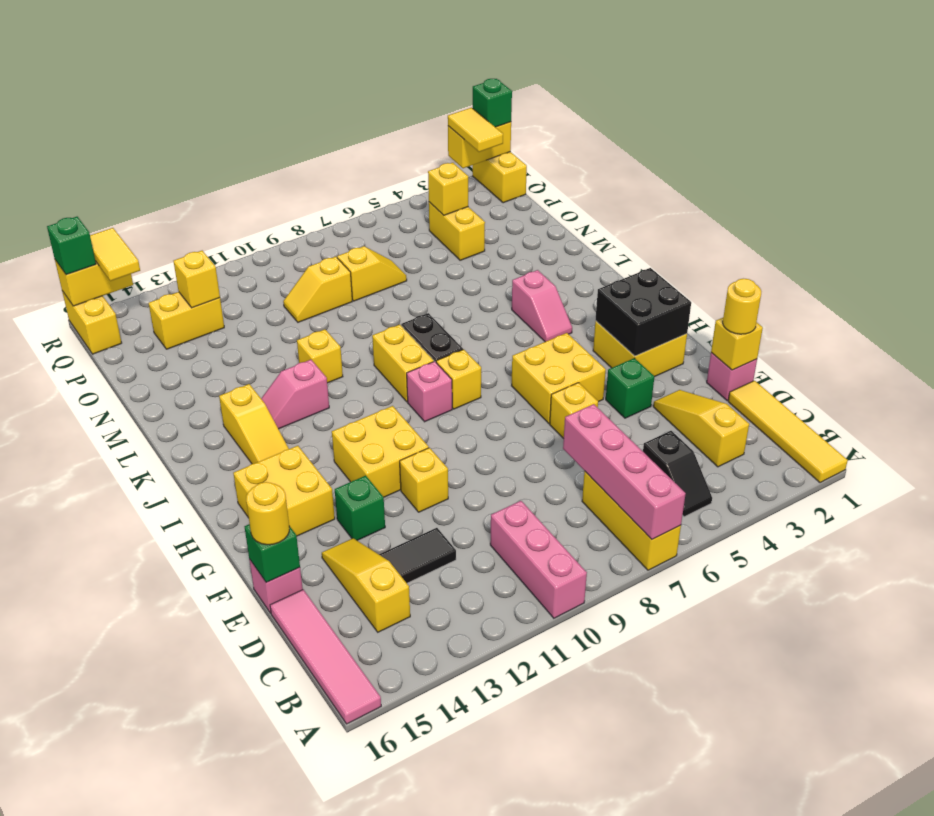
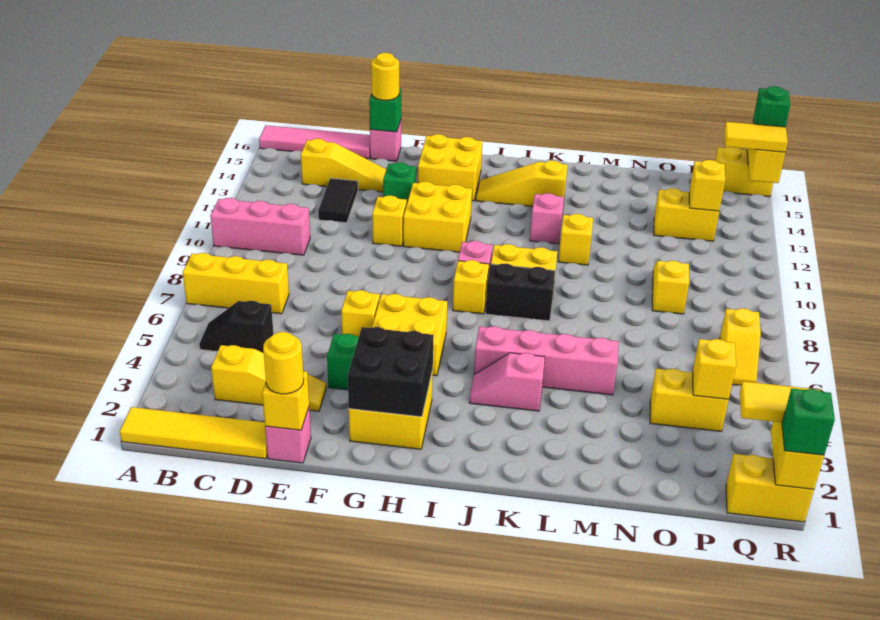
pink 1x4 brick [563,404,686,539] -> pink 1x4 brick moved to [474,326,619,395]
yellow 1x2 slope [337,246,407,301] -> yellow 1x2 slope moved to [720,308,761,385]
yellow 1x2 brick [149,292,224,349] -> yellow 1x2 brick turned to [654,188,719,241]

